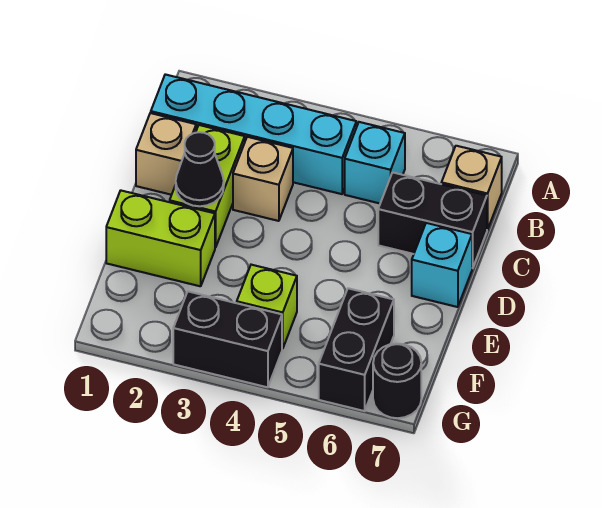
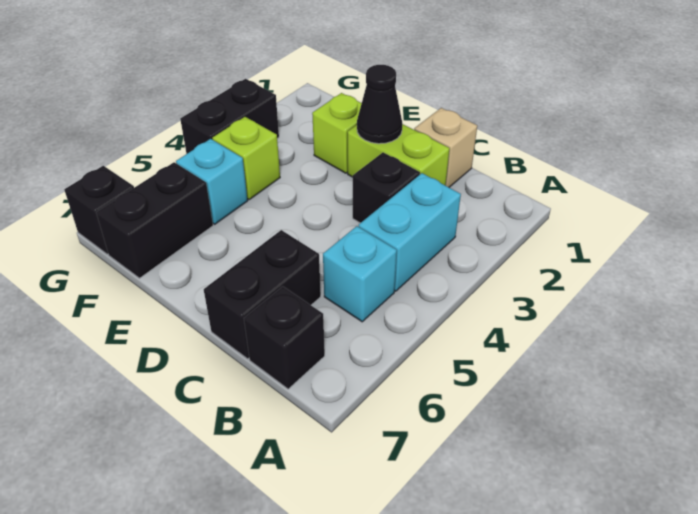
cyan 1x4 brick [151,74,356,194] -> cyan 1x2 brick [359,173,461,291]
tan 1x1 brick [441,146,502,230] -> black 1x1 brick [244,287,325,389]
tan 1x1 brick [233,137,293,221] -> black 1x1 brick [353,152,420,223]
cyan 1x1 brick [412,223,472,307] -> cyan 1x1 brick moved to [176,139,248,224]
lime 1x2 brick [106,190,215,286] -> lime 1x1 brick [312,93,362,173]
black 1x2 brick [319,288,394,411] -> black 1x2 brick turned to [96,162,213,278]
black 1x1 round brick [373,344,421,418] -> black 1x1 brick [64,166,134,254]

